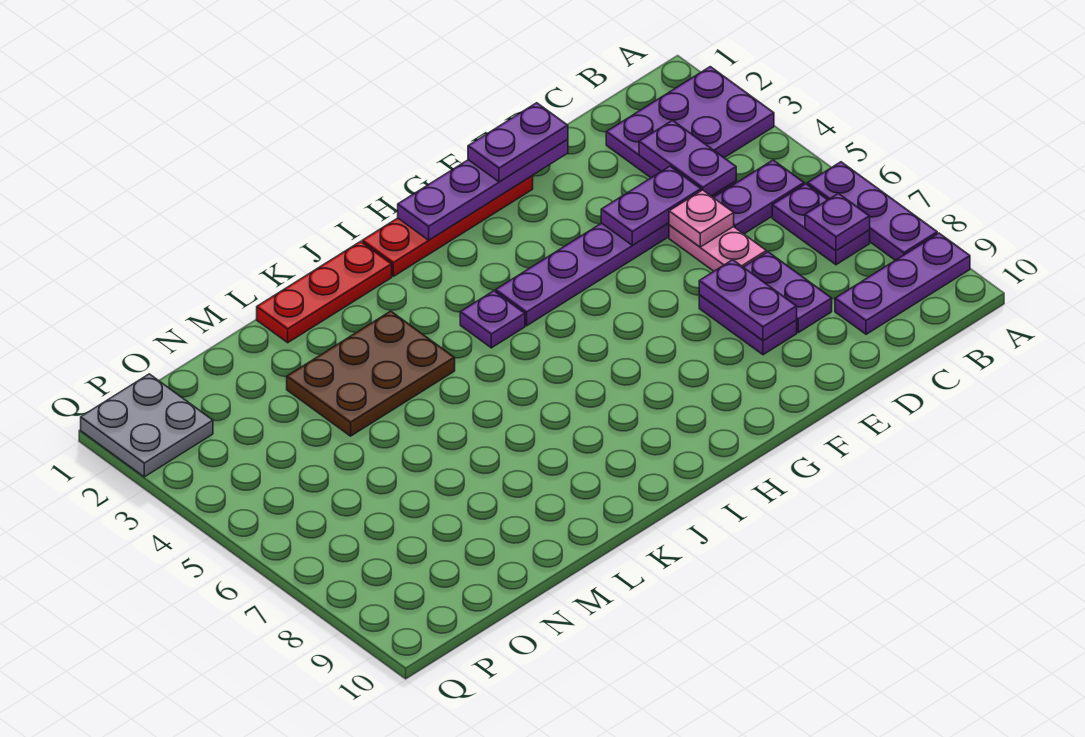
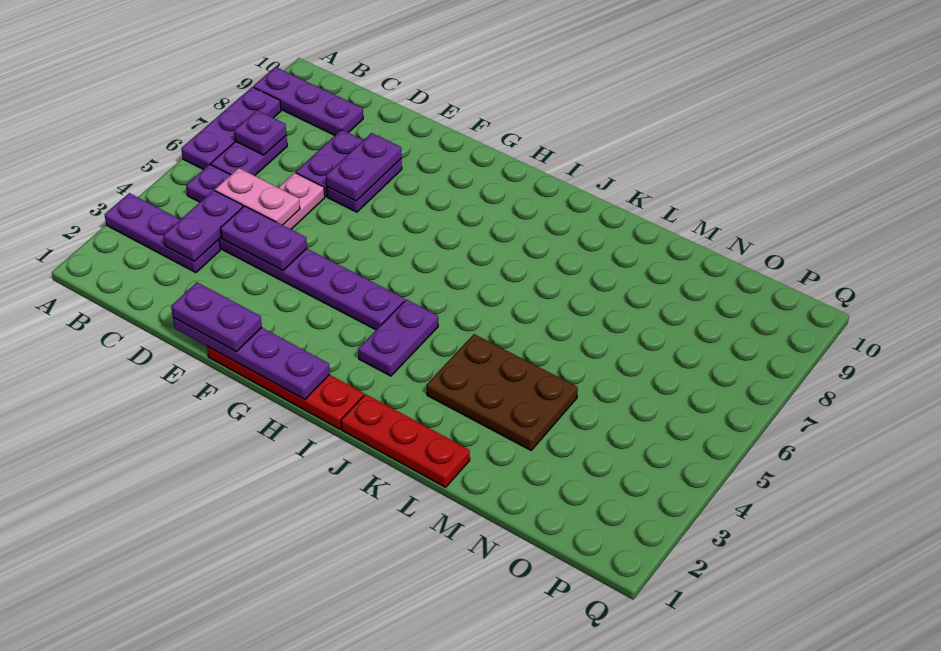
purple 2x3 plate [606,67,774,178] -> purple 1x3 plate [105,193,220,273]
pink 1x1 plate [669,190,734,247] -> pink 1x2 plate [215,168,300,225]
purple 1x1 plate [460,291,525,348] -> purple 1x2 plate [358,299,438,376]
grey 2x2 plate [81,374,213,477] -> none

